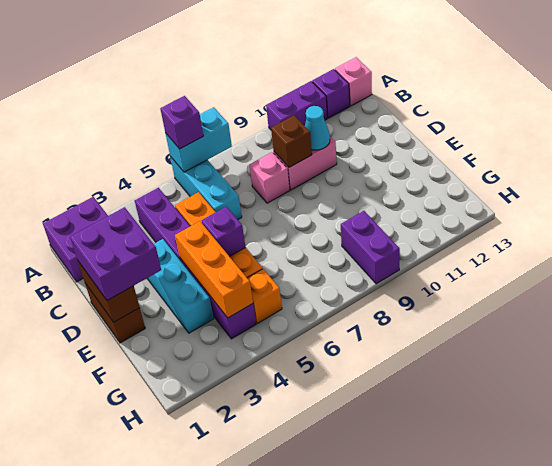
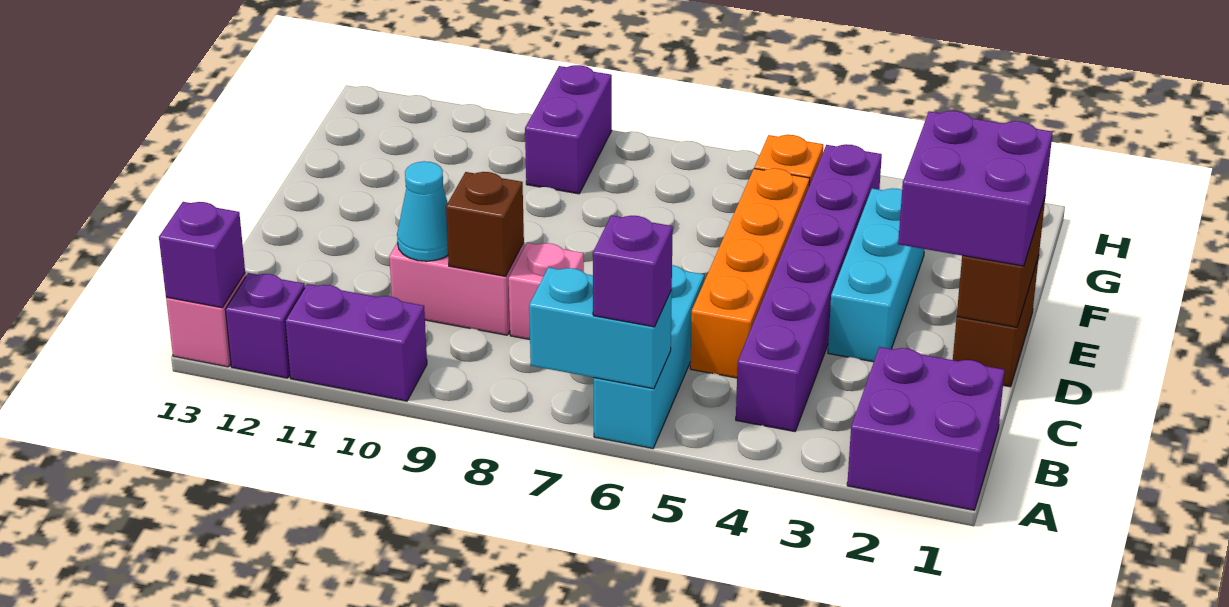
orange 1x3 brick [175,221,253,318] -> none
purple 1x1 brick [202,207,246,257] -> purple 1x1 brick moved to [159,202,245,308]

